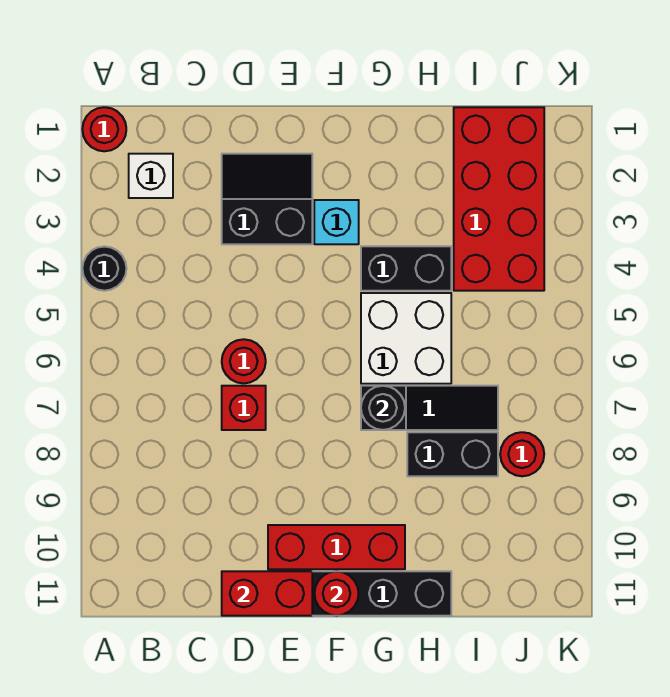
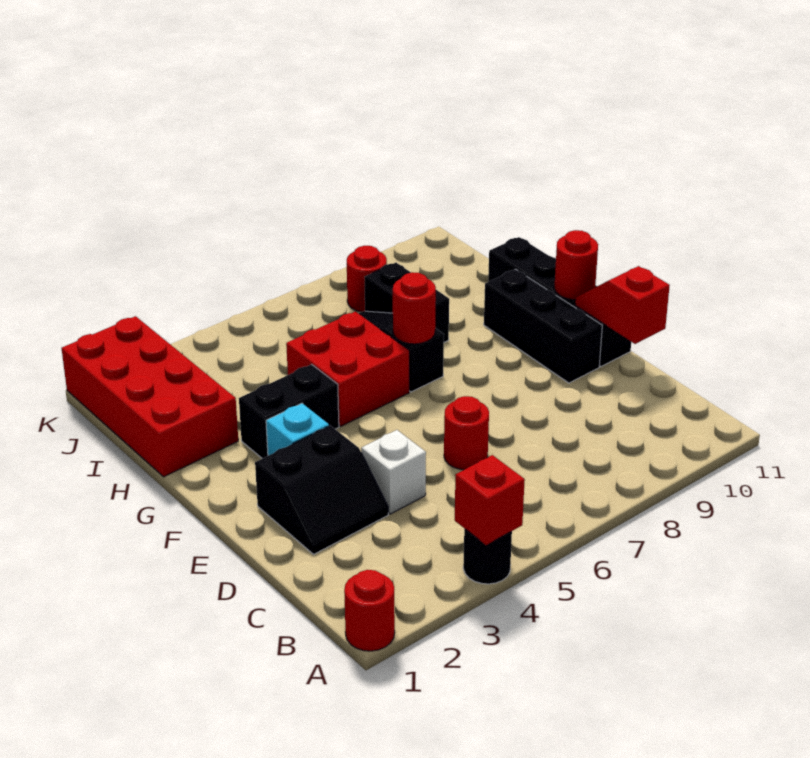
white 1x1 brick [129,154,173,198] -> white 1x1 brick moved to [361,430,426,514]
black 2x2 slope [222,154,312,244] -> black 2x2 slope turned to [255,426,388,554]
red 1x1 brick [222,386,266,430] -> red 1x1 brick moved to [455,455,525,545]
red 1x2 brick [222,571,312,616] -> red 1x2 slope [575,266,670,344]
red 1x3 brick [268,525,405,569] -> black 1x3 brick [484,269,602,383]
black 1x2 brick [361,246,451,291] -> black 1x2 brick turned to [239,364,339,459]
white 2x2 brick [361,293,451,384] -> red 2x2 brick [286,312,409,426]
black 1x1 round brick [361,386,405,430] -> red 1x1 round brick [393,272,436,344]
red 2x4 brick [454,107,544,291] -> red 2x4 brick turned to [61,316,238,477]

